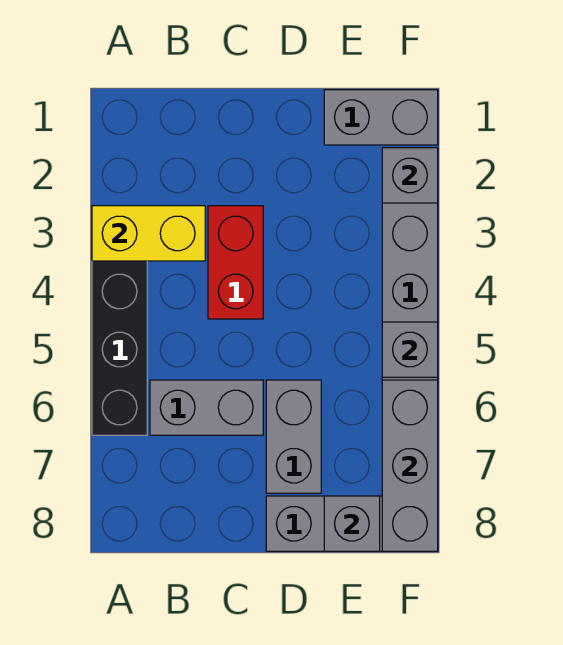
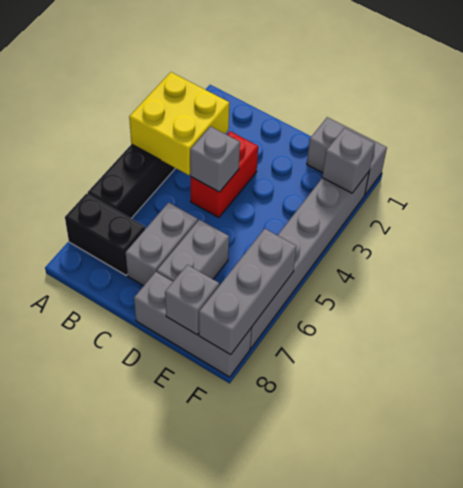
yellow 1x2 brick [92,206,205,261] -> yellow 2x2 brick [129,72,229,175]
none -> black 1x2 brick [65,193,145,275]
grey 1x2 brick [150,380,263,435] -> grey 1x2 brick turned to [126,202,198,286]
grey 1x1 brick [382,322,438,377] -> grey 1x1 brick moved to [190,126,240,192]

